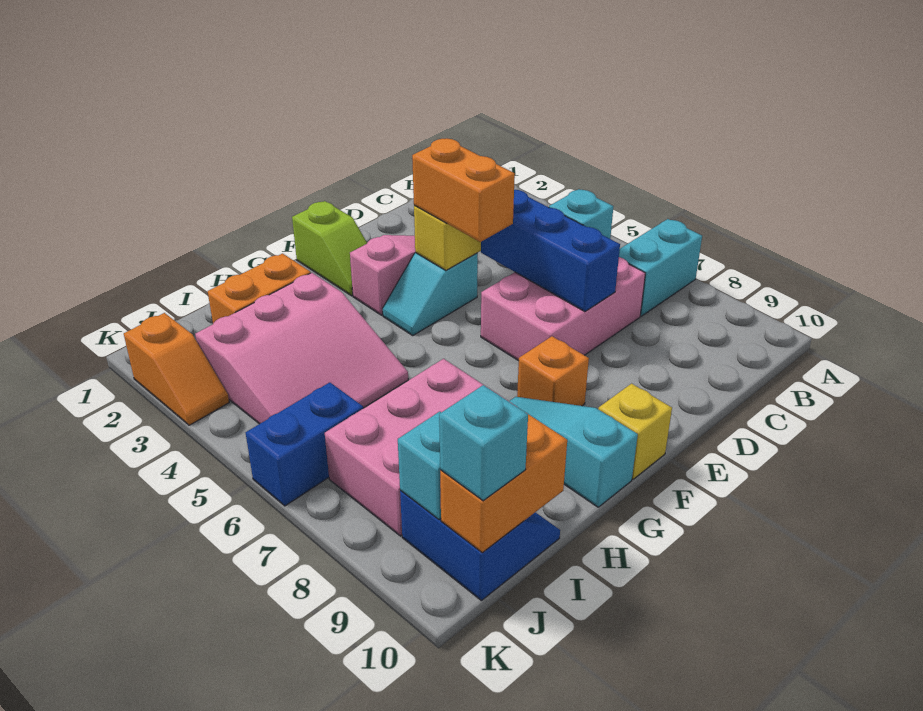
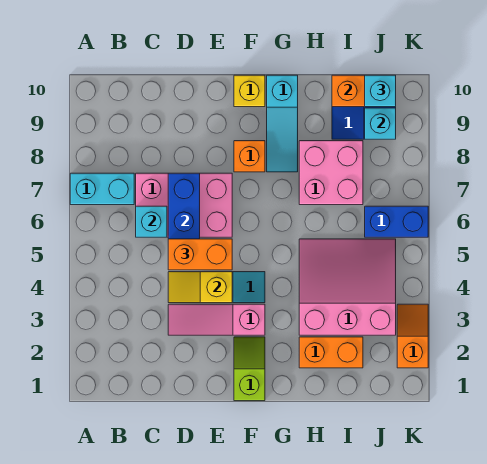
orange 1x2 brick [412,138,515,242] -> orange 1x2 brick turned to [168,239,232,270]
pink 2x3 brick [325,359,511,536] -> pink 2x2 brick [299,141,363,205]

